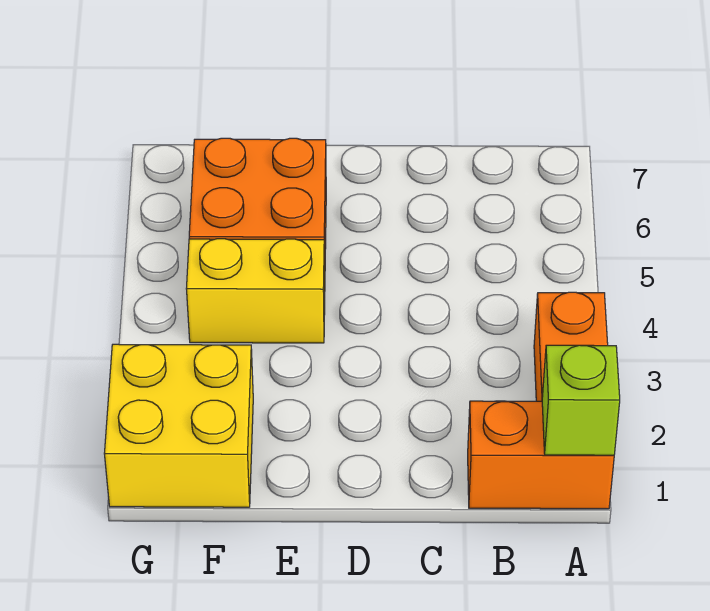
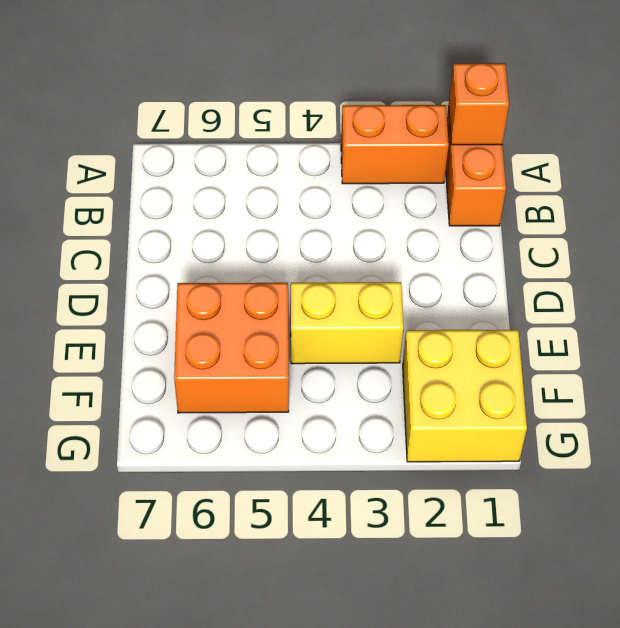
lime 1x1 brick [542,345,620,455] -> orange 1x1 brick [449,63,509,145]
yellow 1x2 brick [186,239,325,343] -> yellow 1x2 brick turned to [291,282,403,364]

